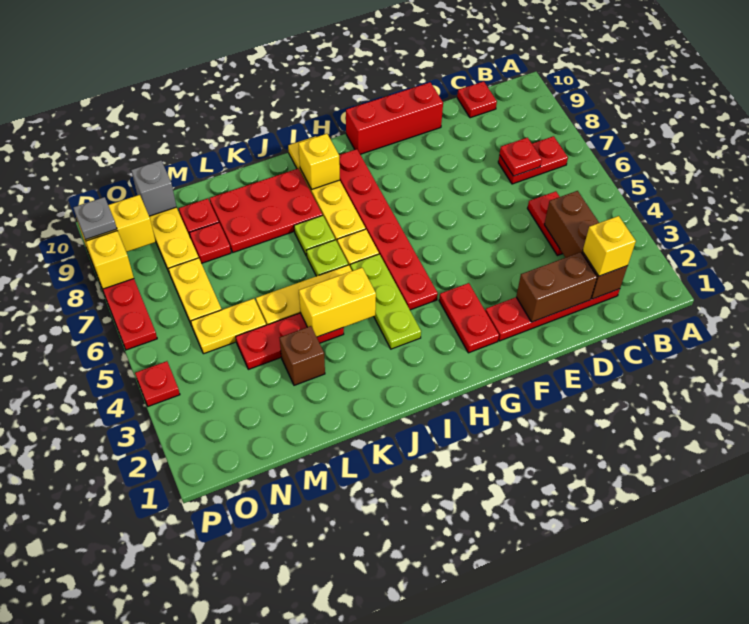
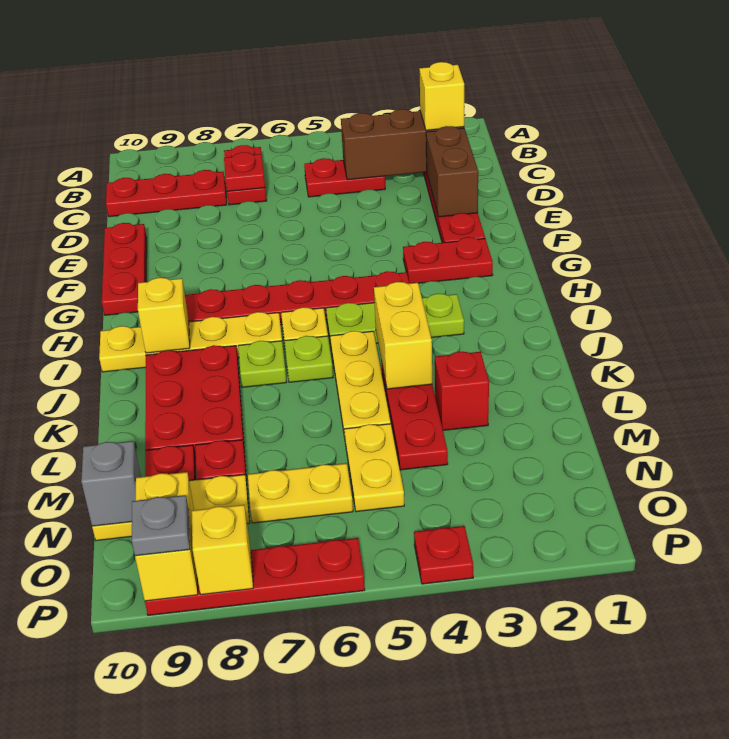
red 1x1 plate [457,81,497,118] -> red 1x3 plate [106,170,227,217]
red 1x3 brick [346,82,443,154] -> red 1x3 plate [102,223,147,315]
brown 1x1 brick [280,326,325,385] -> red 1x1 brick [435,352,489,430]

